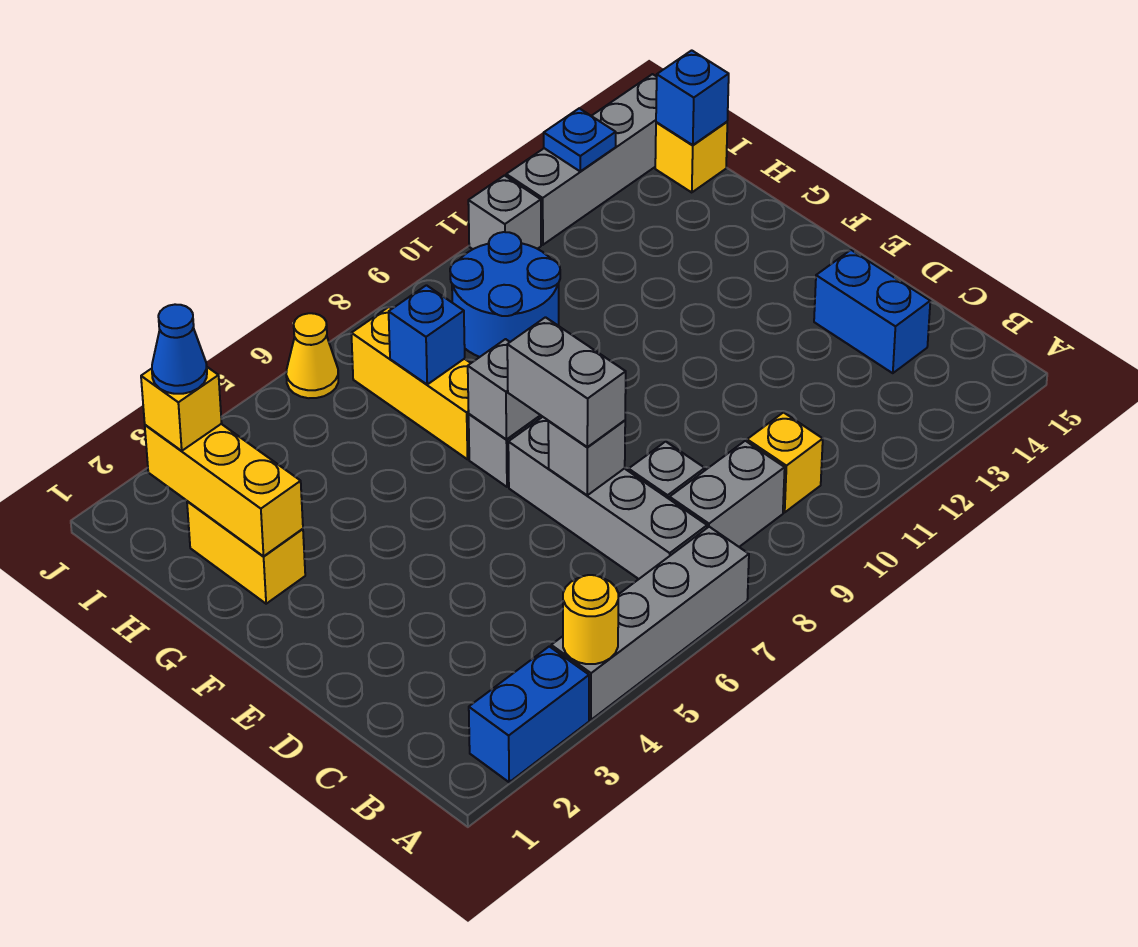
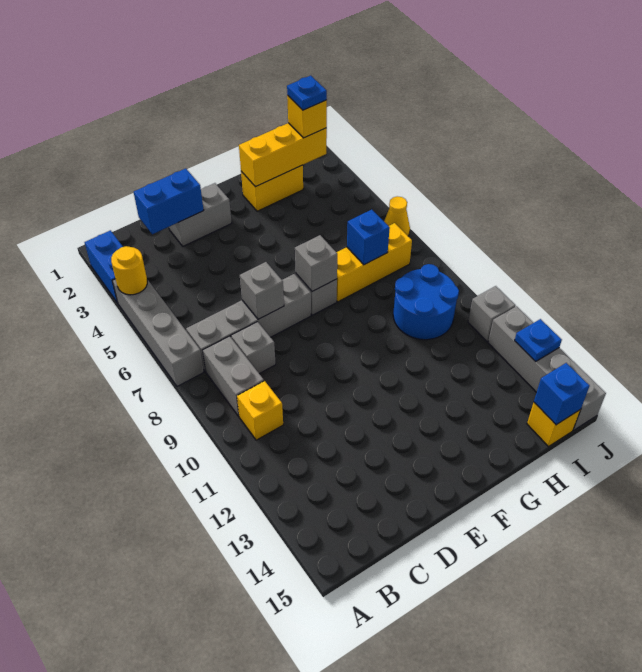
blue 1x2 brick [814,250,930,373] -> blue 1x2 brick moved to [134,169,204,234]
grey 1x2 brick [507,317,626,447] -> grey 1x2 brick moved to [169,183,232,246]
blue 1x1 cone [152,304,207,394] -> blue 1x1 plate [287,76,327,110]

